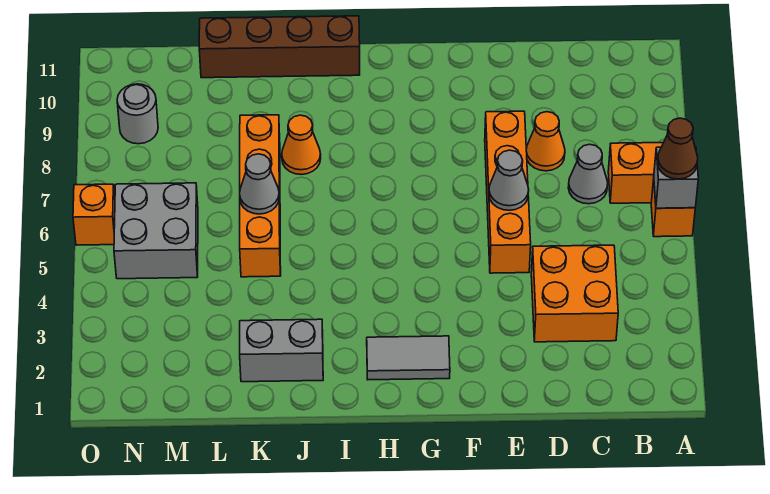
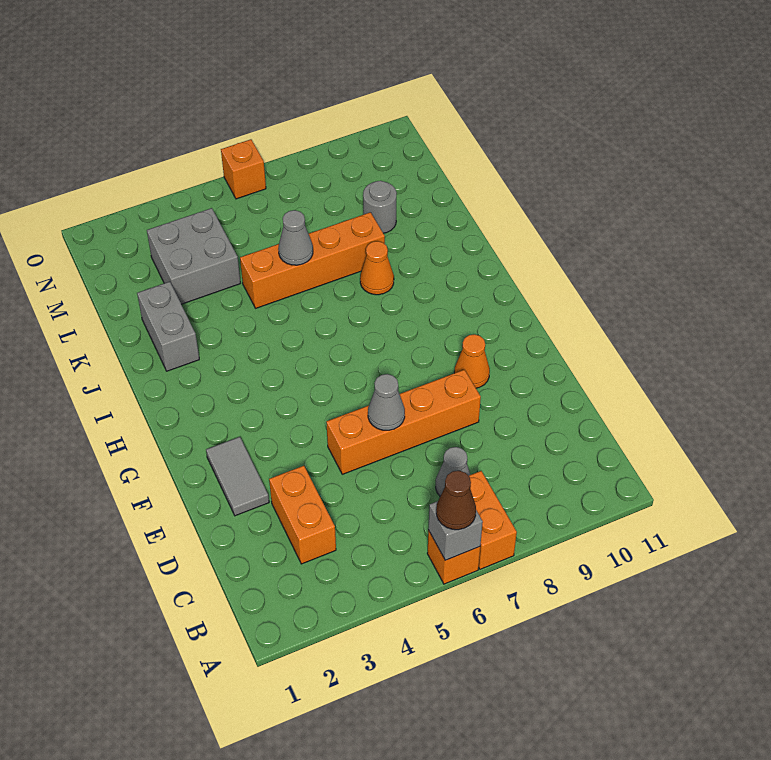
orange 2x2 brick [531,245,618,342] -> orange 1x2 brick [269,466,336,564]
orange 1x1 cone [526,112,565,171] -> orange 1x1 cone moved to [454,334,490,388]
grey 1x2 tile [367,336,450,380] -> grey 1x2 tile moved to [206,437,269,516]
brown 1x4 brick [199,16,360,78] -> none
grey 2x2 brick [114,183,198,279] -> grey 2x2 brick moved to [147,208,240,304]
grey 1x1 round brick [117,84,158,144] -> grey 1x1 round brick moved to [363,181,397,233]

